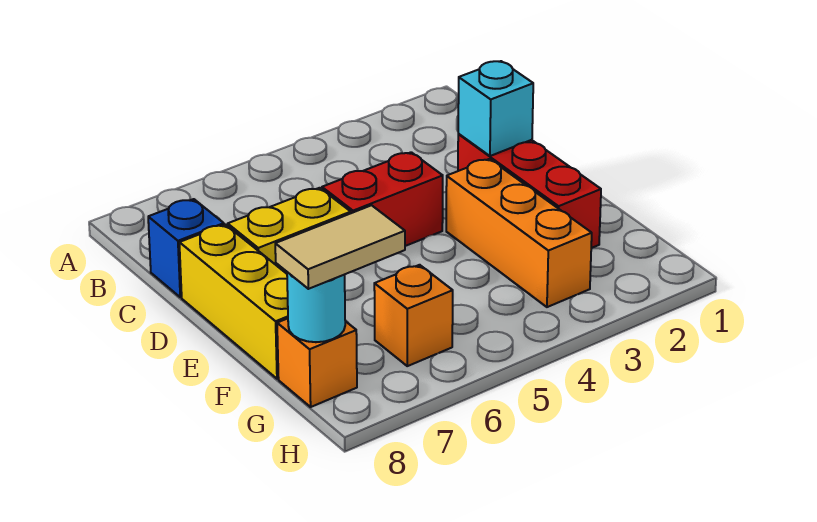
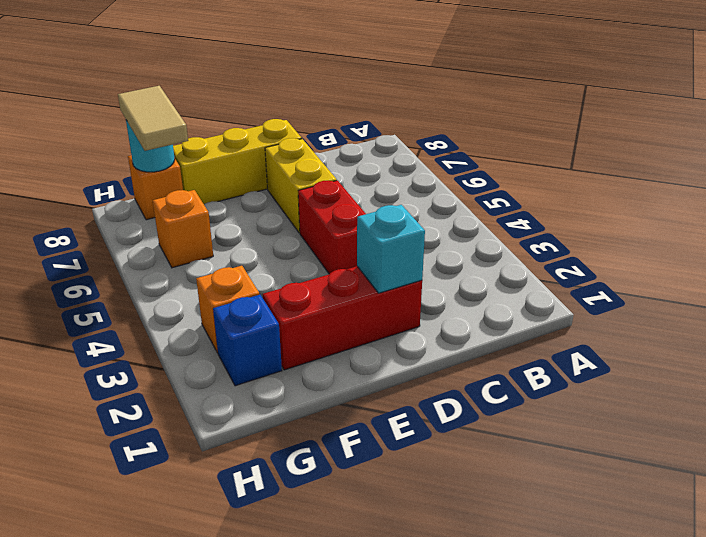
blue 1x1 brick [148,199,224,297] -> blue 1x1 brick moved to [213,295,282,386]
orange 1x3 brick [446,159,592,307] -> orange 1x1 brick [196,266,260,353]

